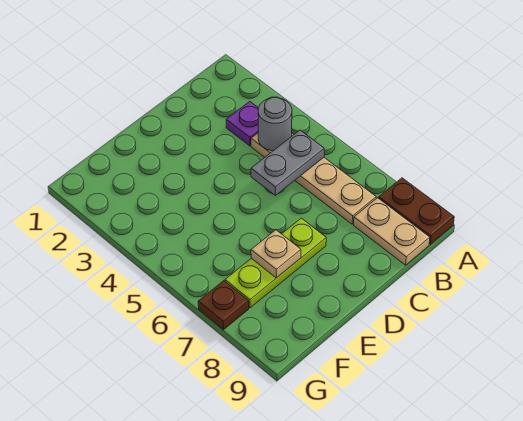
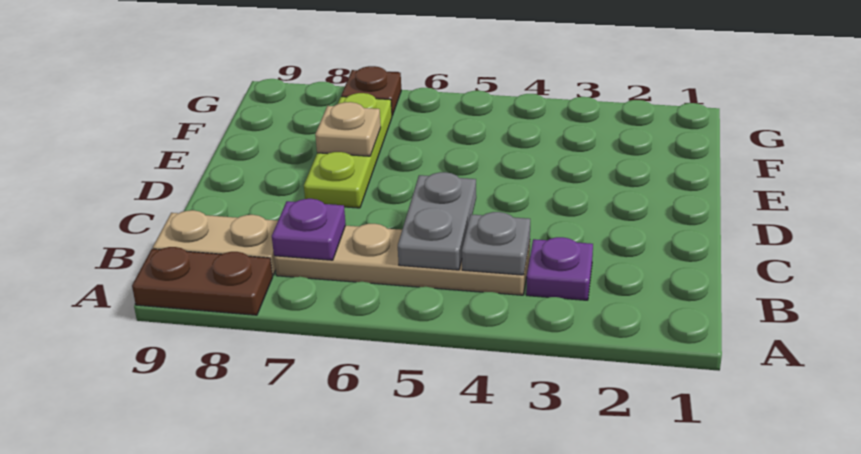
grey 1x1 round brick [258,98,292,151] -> grey 1x1 plate [462,212,530,275]
none -> purple 1x1 plate [272,199,346,260]

